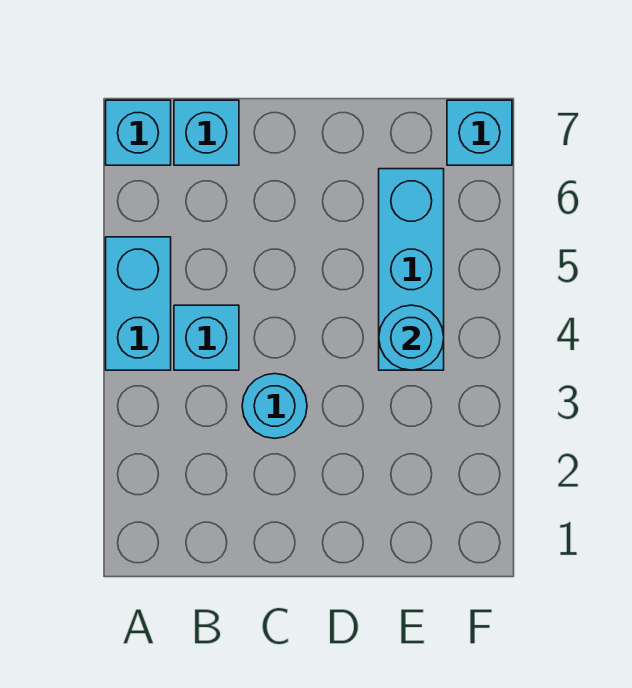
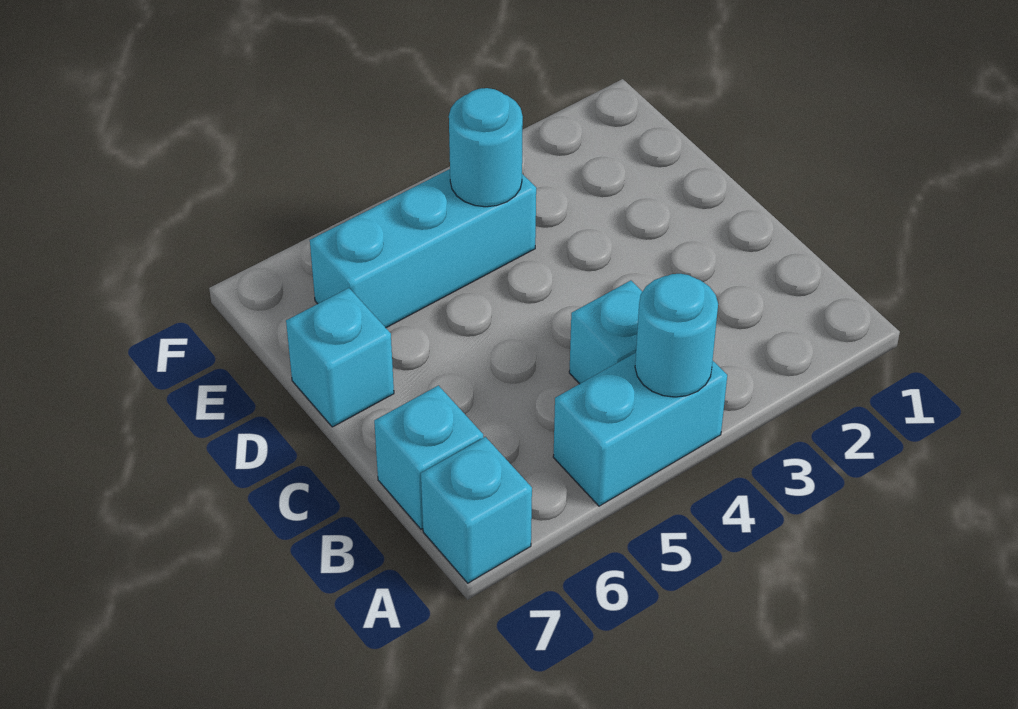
cyan 1x1 round brick [242,374,307,439] -> cyan 1x1 round brick moved to [635,274,718,397]
cyan 1x1 brick [447,100,512,165] -> cyan 1x1 brick moved to [286,288,394,427]

